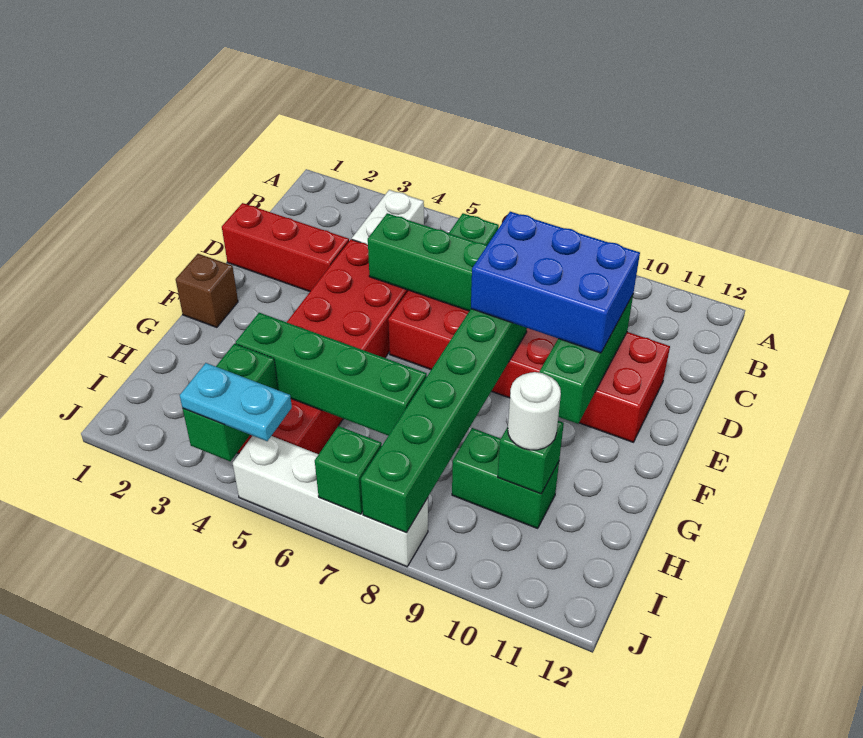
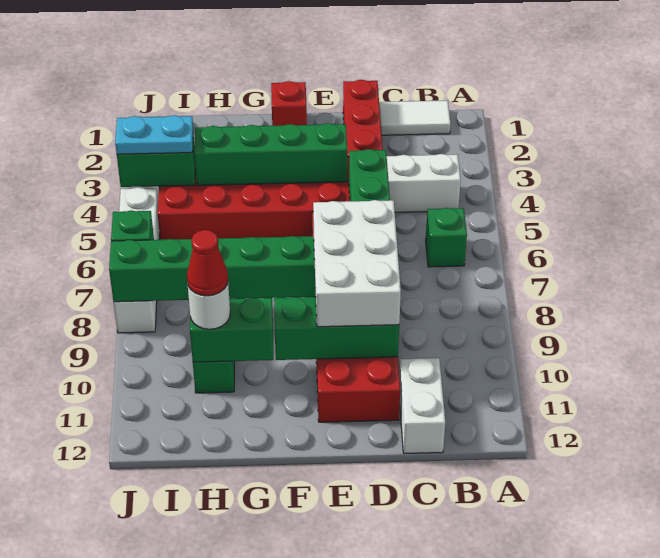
none -> white 1x2 tile [379,100,451,135]
none -> white 1x2 brick [399,358,445,454]
blue 2x3 brick [471,212,640,353] -> white 2x3 brick [313,200,401,327]
brown 1x1 brick [176,254,238,327] -> red 1x1 brick [271,81,307,126]
green 1x4 brick [236,313,427,436] -> green 1x4 brick turned to [194,123,347,185]
green 1x1 brick [498,421,564,494] -> green 1x2 brick [190,298,274,362]
none -> red 1x1 cone [187,230,228,296]
cyan 1x2 plate [180,363,292,441] -> cyan 1x2 plate turned to [115,115,193,154]

